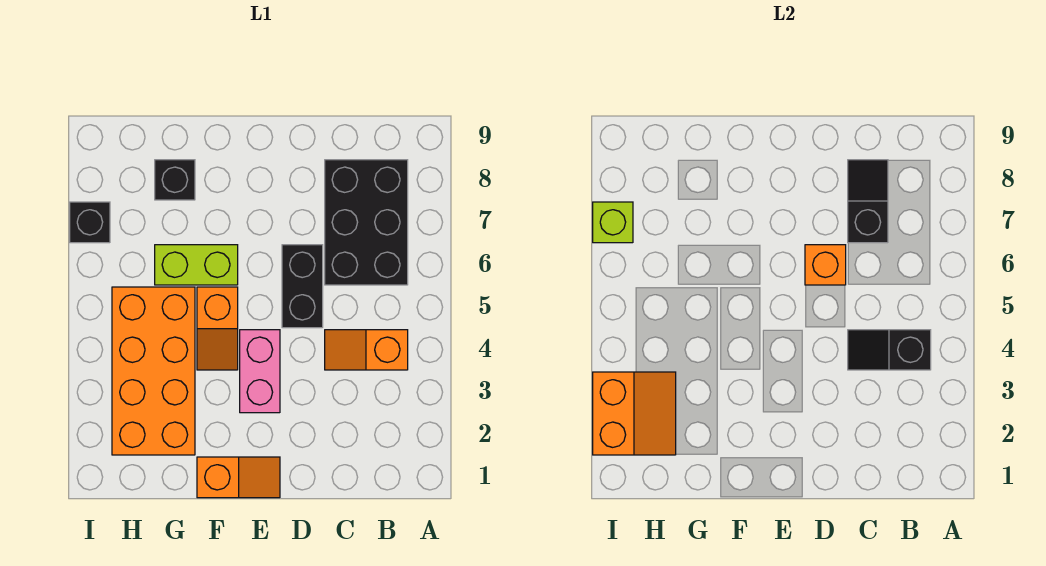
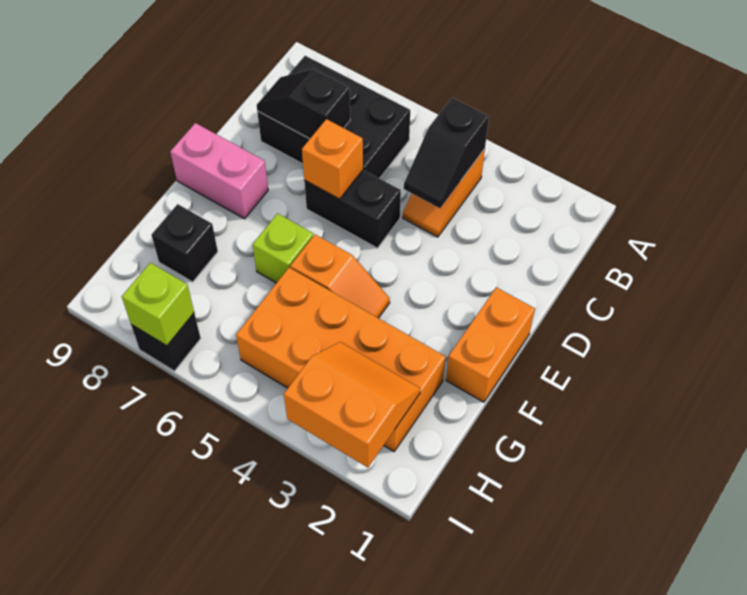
orange 1x2 slope [197,457,280,498] -> orange 1x2 brick [446,287,535,402]
pink 1x2 brick [240,330,280,413] -> pink 1x2 brick moved to [170,123,268,219]
lime 1x2 brick [155,245,238,285] -> lime 1x1 brick [253,214,313,283]

